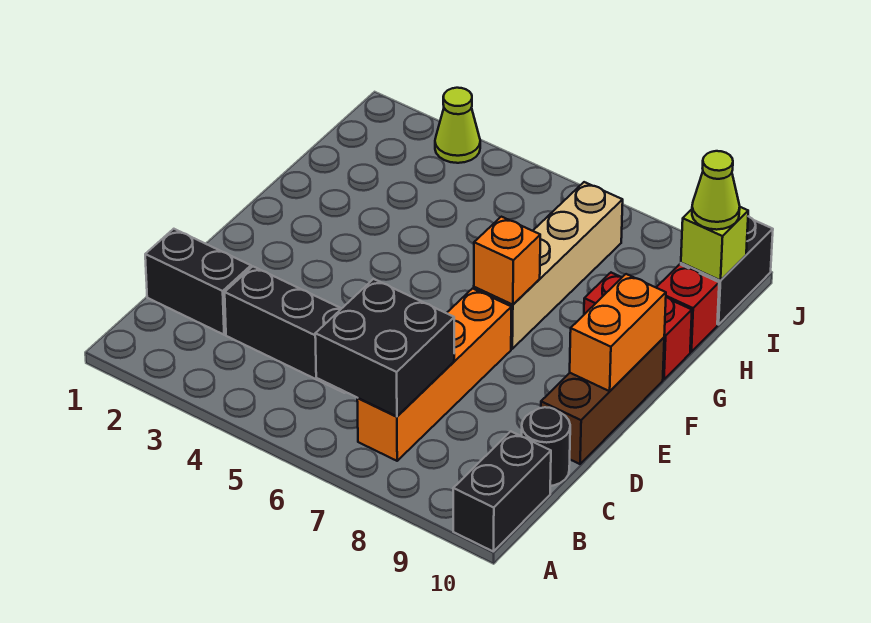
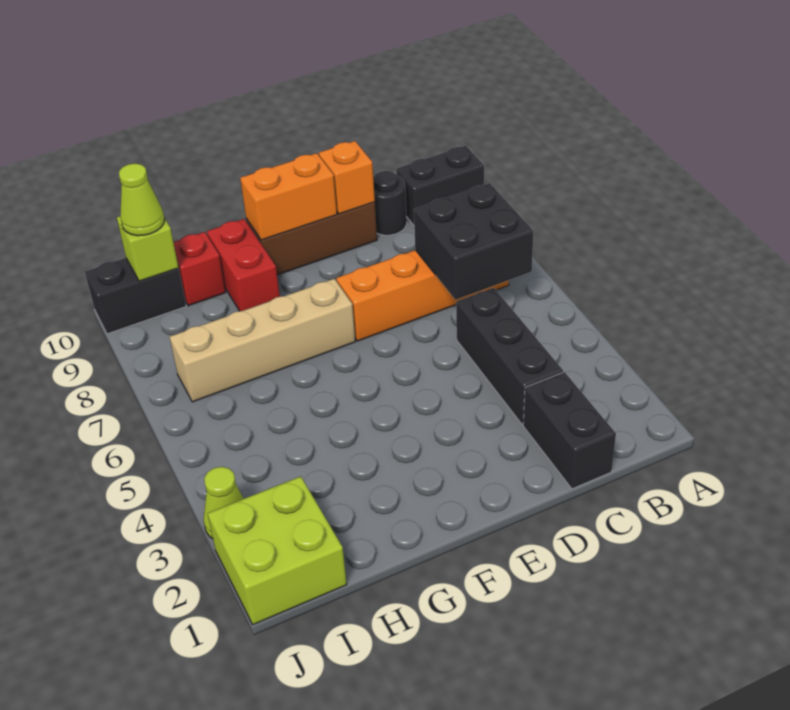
orange 1x1 brick [474,217,540,305] -> orange 1x1 brick moved to [319,141,375,214]
none -> lime 2x2 brick [208,476,347,625]

